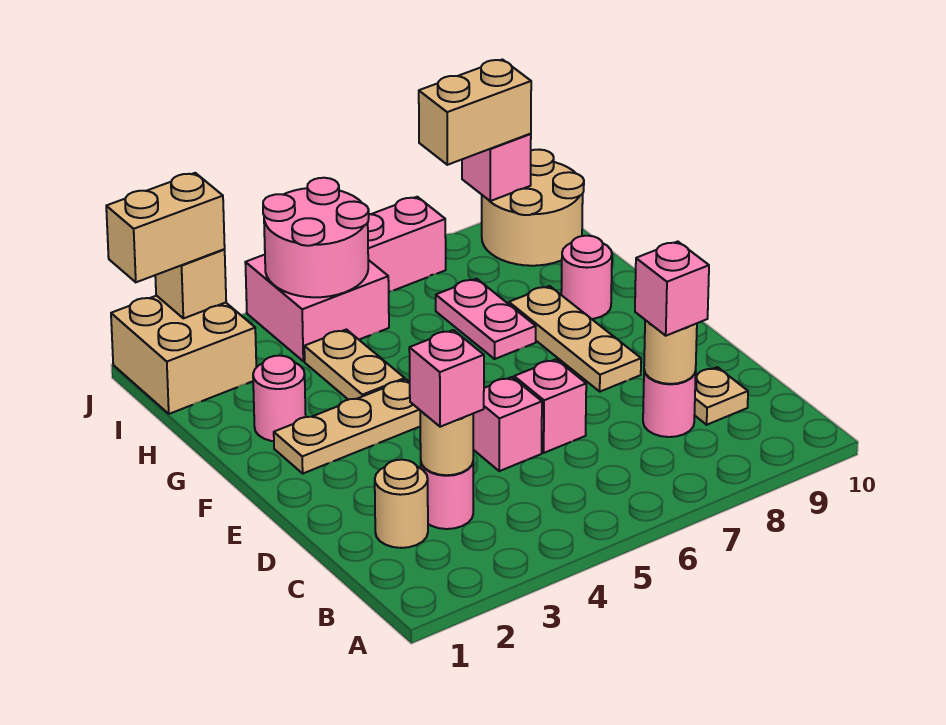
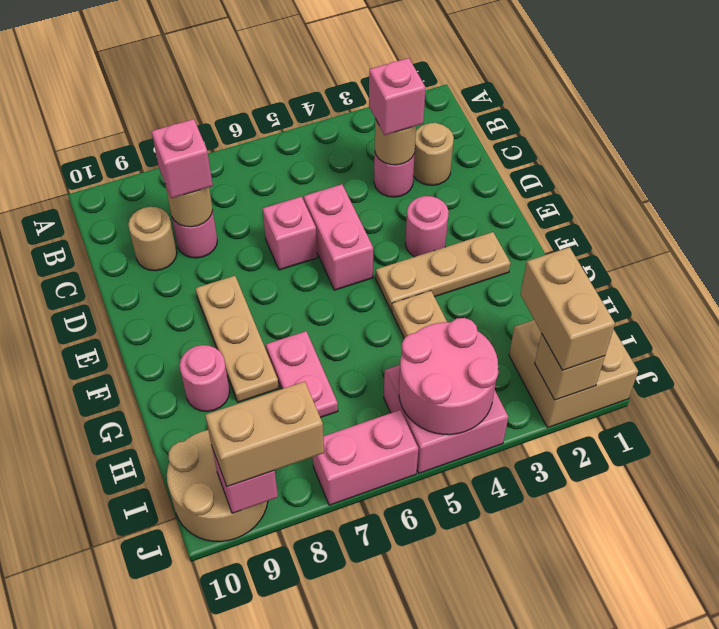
tan 1x1 plate [695,367,748,425] -> tan 1x1 round brick [128,207,177,271]
pink 1x1 brick [473,377,542,471] -> pink 1x2 brick [304,184,373,290]
pink 1x1 round brick [253,356,306,441] -> pink 1x1 round brick moved to [405,196,449,257]
tan 1x2 brick [106,173,225,282] -> tan 1x2 brick turned to [520,247,615,370]

